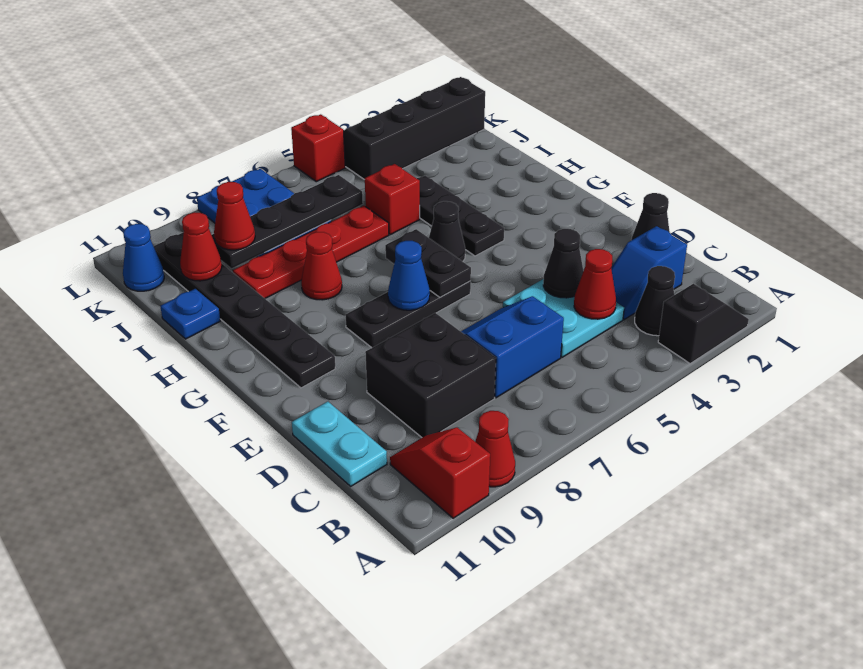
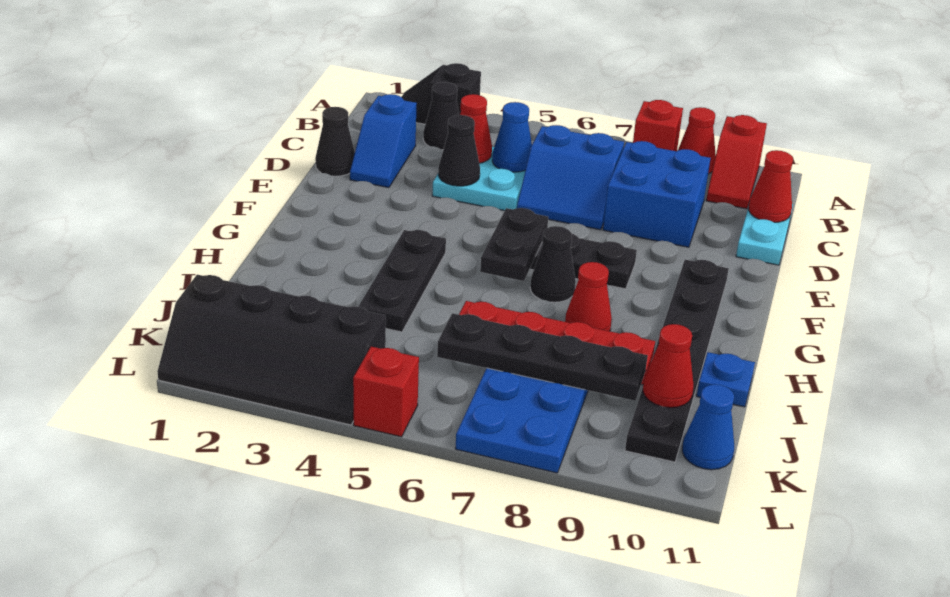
blue 1x2 slope [611,226,687,319] -> blue 1x2 slope turned to [350,94,417,188]
black 2x2 brick [365,313,496,437] -> blue 2x2 brick [603,141,711,247]
blue 1x1 cone [388,241,430,310] -> blue 1x1 cone moved to [492,102,532,172]
black 1x1 cone [429,201,465,262] -> black 1x1 cone moved to [530,226,576,302]
red 1x1 brick [365,164,420,235] -> red 1x1 brick moved to [633,100,683,151]
red 1x1 cone [214,182,255,250] -> red 1x1 cone moved to [749,150,793,222]

